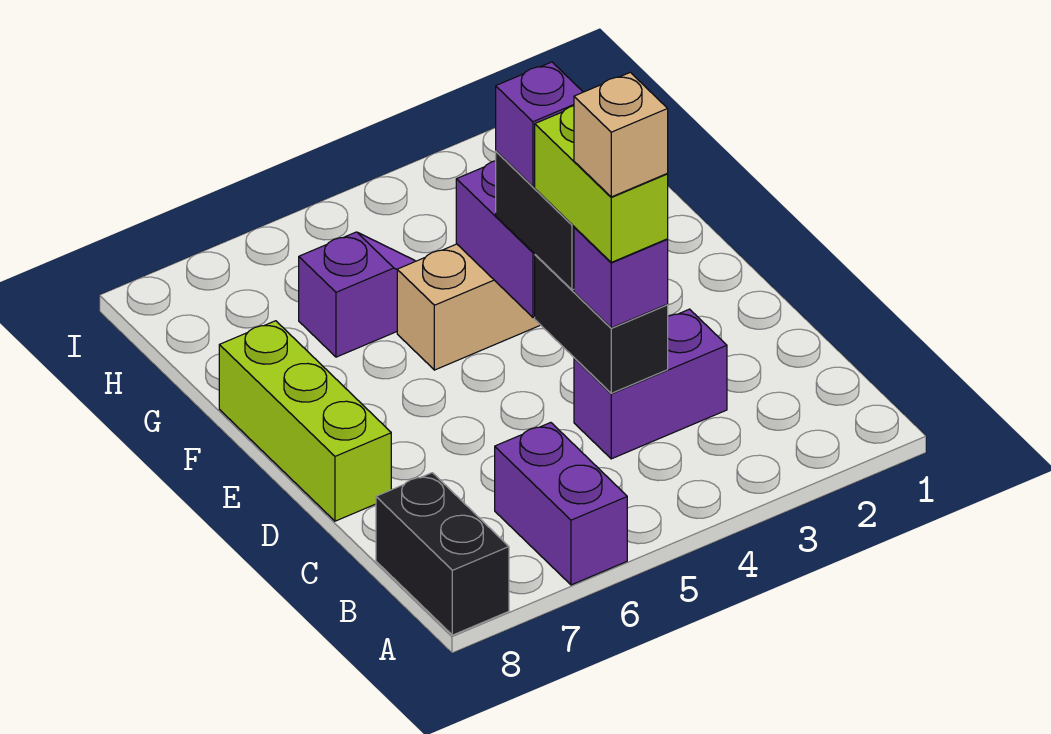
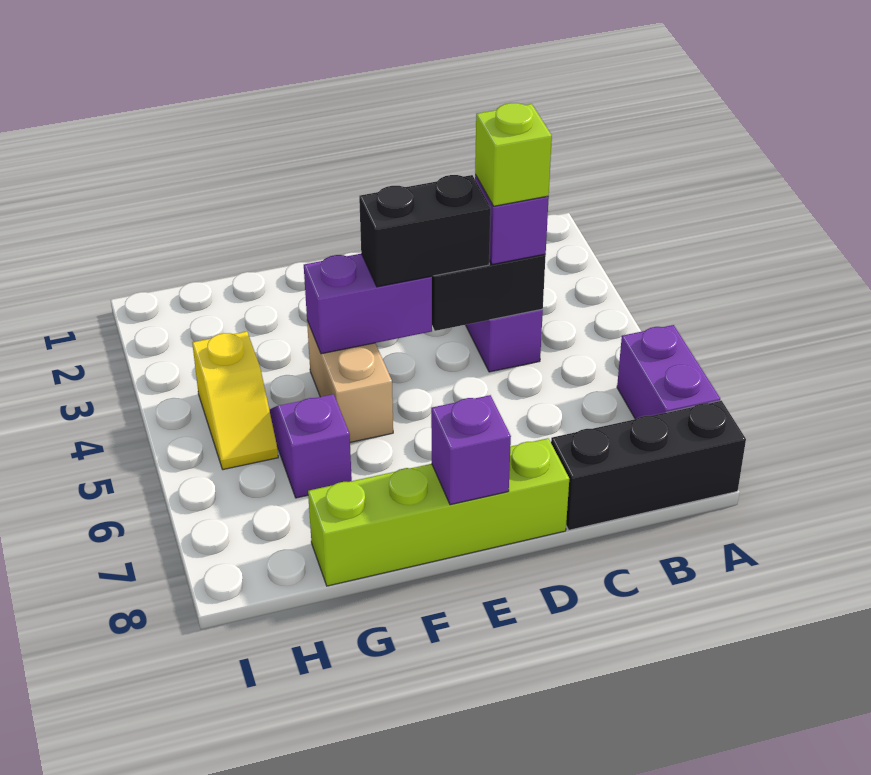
purple 1x2 brick [495,423,627,585] -> purple 1x2 brick turned to [617,325,720,419]
black 1x2 brick [376,473,509,635] -> black 1x3 brick [551,401,746,530]
lime 1x2 brick [535,106,668,262] -> lime 1x1 brick [475,103,552,206]
tan 1x1 brick [574,72,668,197] -> none
lime 1x3 brick [219,321,391,521] -> lime 1x4 brick [308,438,569,586]
purple 1x1 brick [496,62,583,186] -> purple 1x1 brick moved to [431,395,511,505]
none -> yellow 1x2 slope [192,331,278,470]

